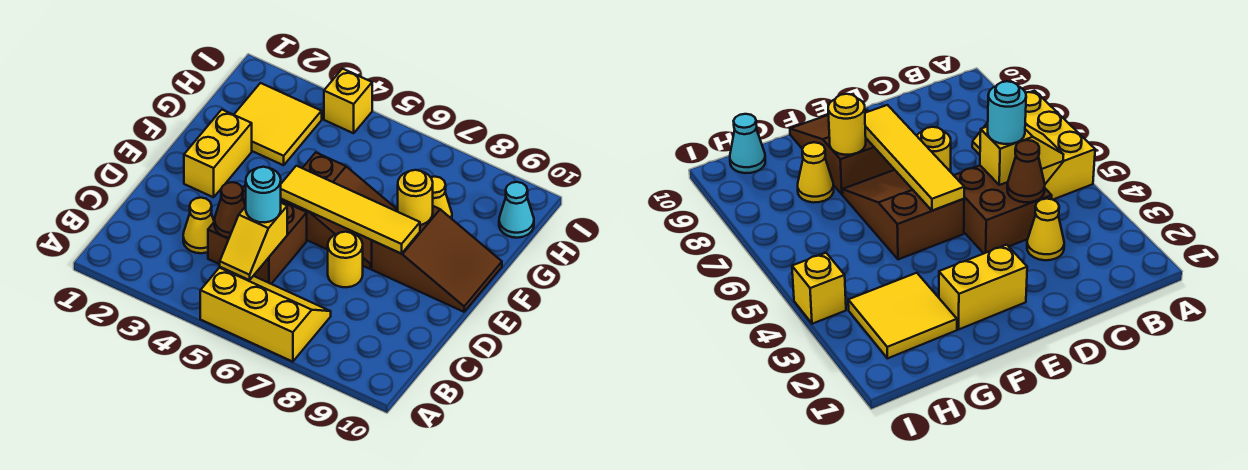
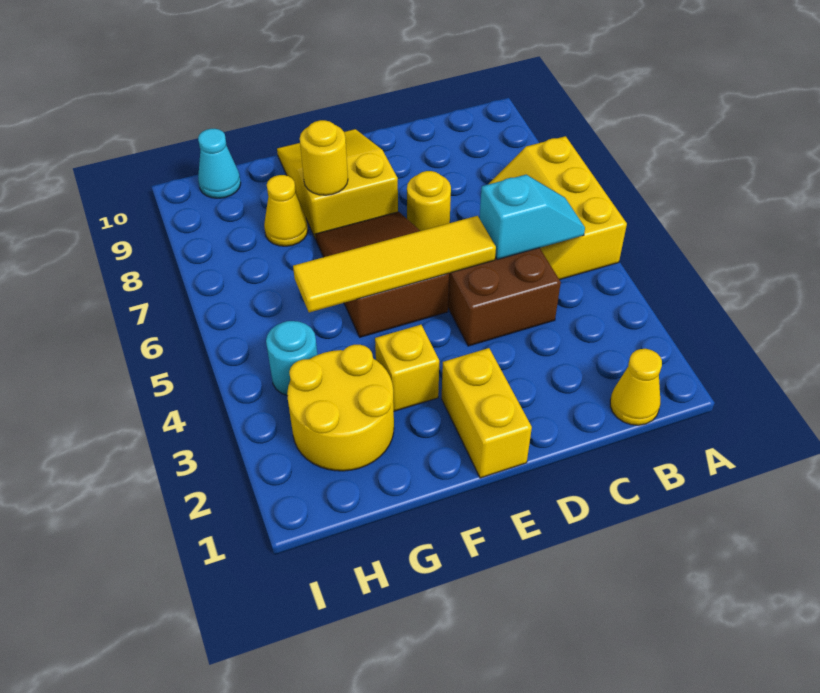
yellow 1x2 slope [220,203,287,280] -> cyan 1x2 slope [480,175,585,260]
yellow 1x1 cone [183,198,214,253] -> yellow 1x1 cone moved to [610,349,662,425]
brown 1x1 cone [214,182,245,238] -> none
cyan 1x1 round brick [245,167,281,222] -> cyan 1x1 round brick moved to [266,321,317,395]
yellow 1x2 brick [184,110,252,197] -> yellow 1x2 brick turned to [442,348,532,478]
yellow 1x4 tile [281,166,420,254] -> yellow 1x4 tile turned to [293,216,496,312]
brown 2x3 slope [372,206,502,312] -> yellow 2x3 slope [277,129,398,239]
yellow 2x2 tile [234,83,322,165] -> yellow 2x2 round brick [287,345,394,471]
yellow 1x1 brick [324,69,372,133] -> yellow 1x1 brick moved to [375,325,439,411]

